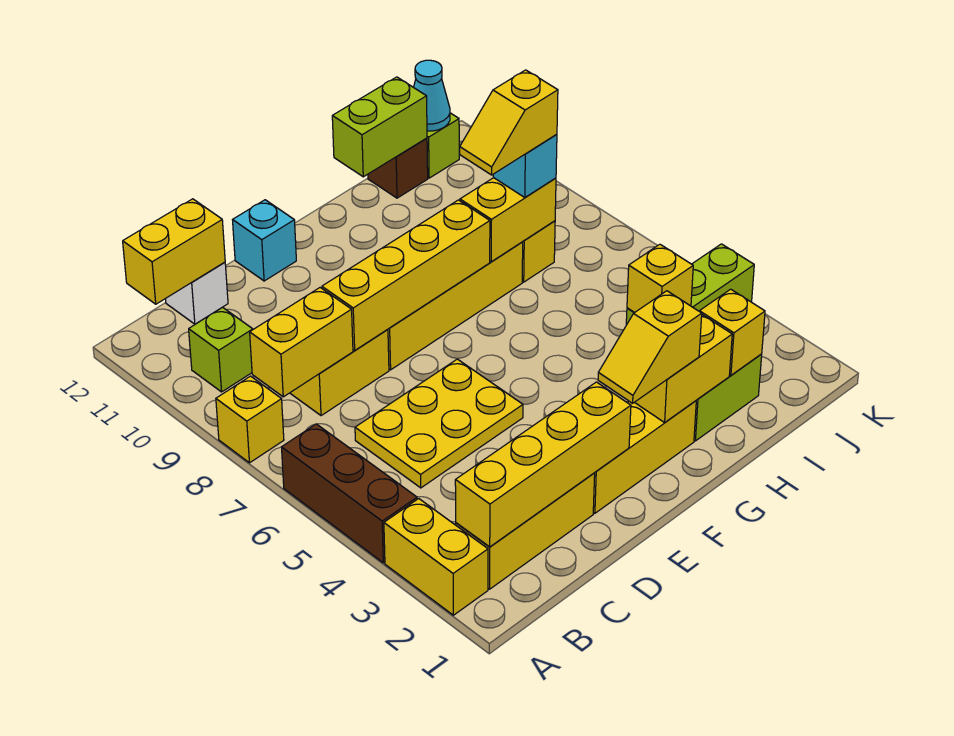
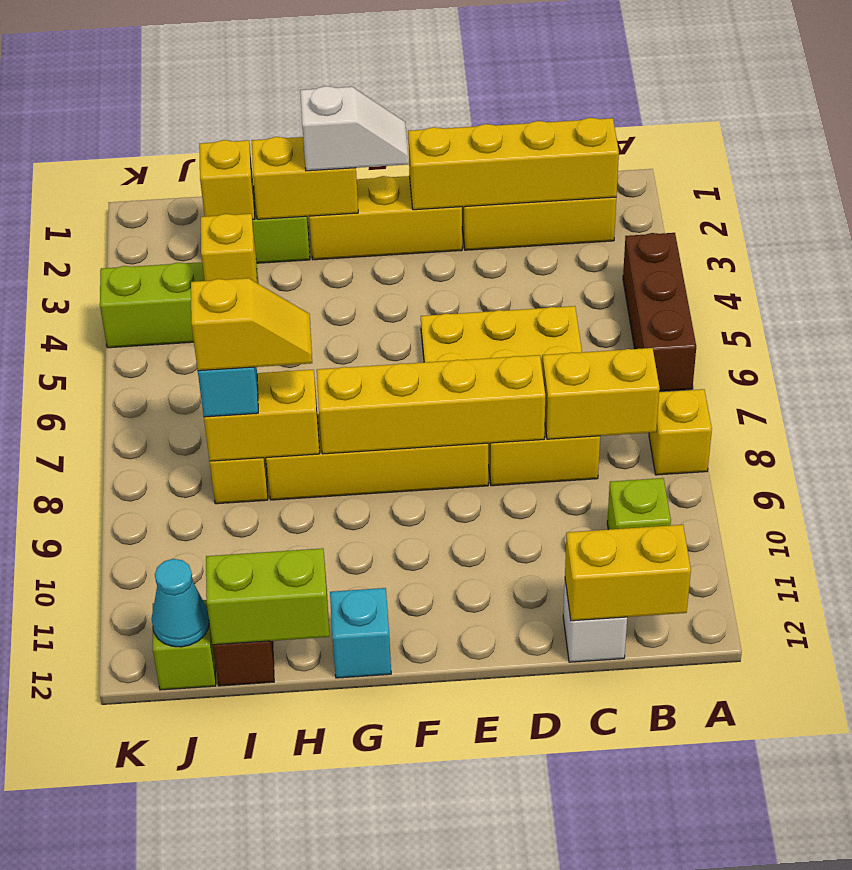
yellow 1x2 brick [384,499,488,615] -> none
cyan 1x1 brick [233,200,296,281] -> cyan 1x1 brick moved to [330,588,391,678]
yellow 1x2 slope [598,291,702,403] -> white 1x2 slope [300,86,409,171]

